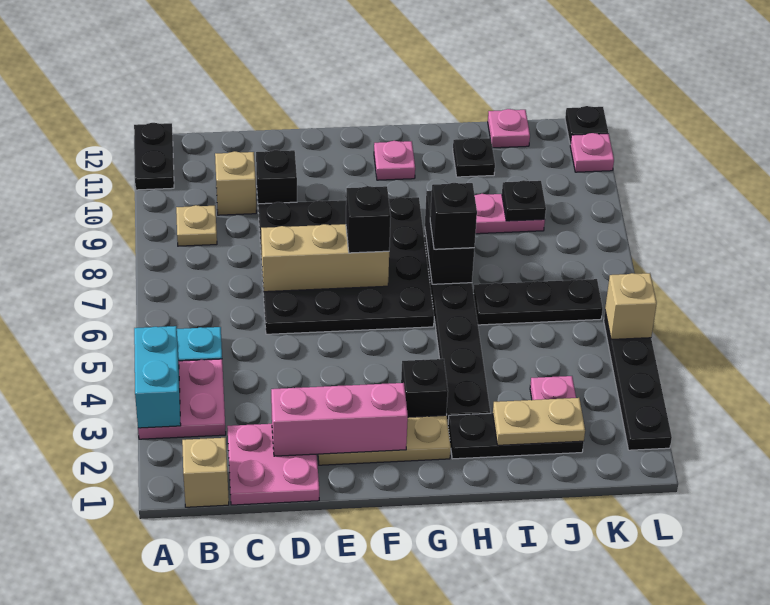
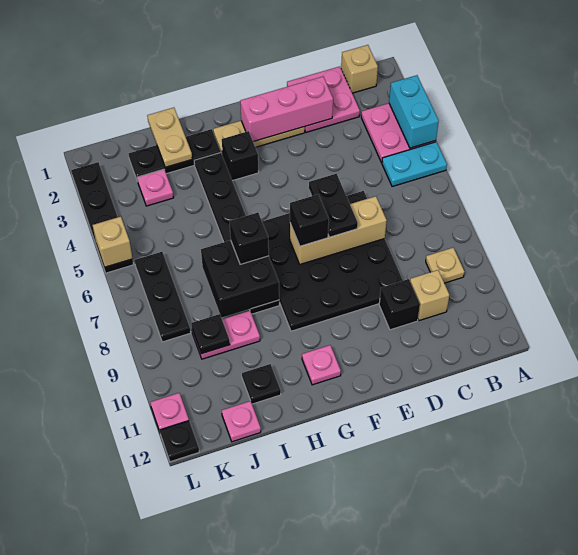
black 1x2 plate [134,123,174,190] -> black 1x2 plate moved to [309,174,358,237]
black 1x2 brick [425,191,474,284] -> black 2x2 brick [201,240,279,318]
tan 1x2 plate [493,398,585,445] -> tan 1x2 plate turned to [147,108,192,167]
black 1x3 plate [474,279,603,325] -> black 1x3 plate turned to [135,252,191,342]

